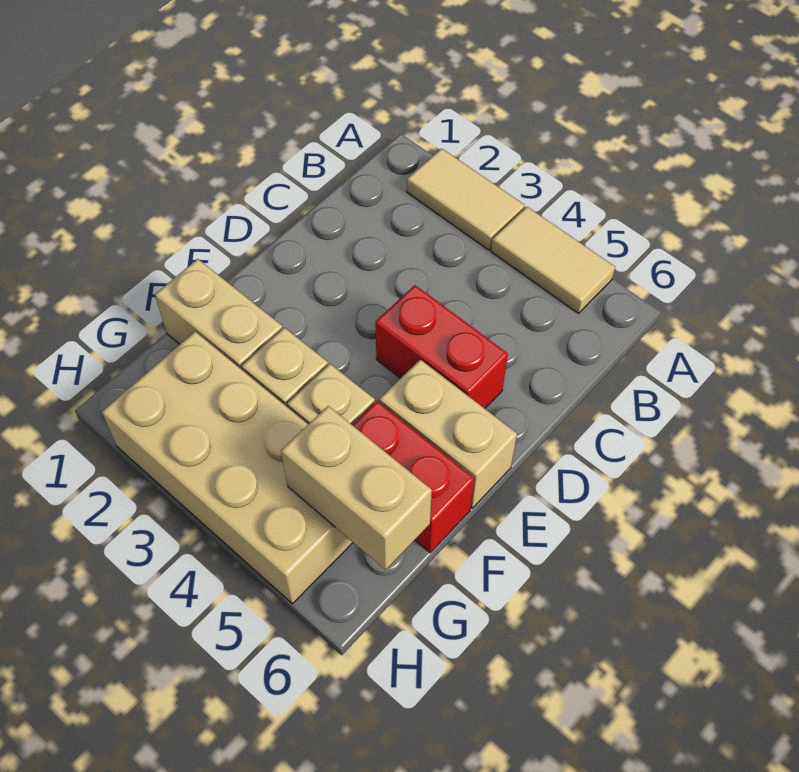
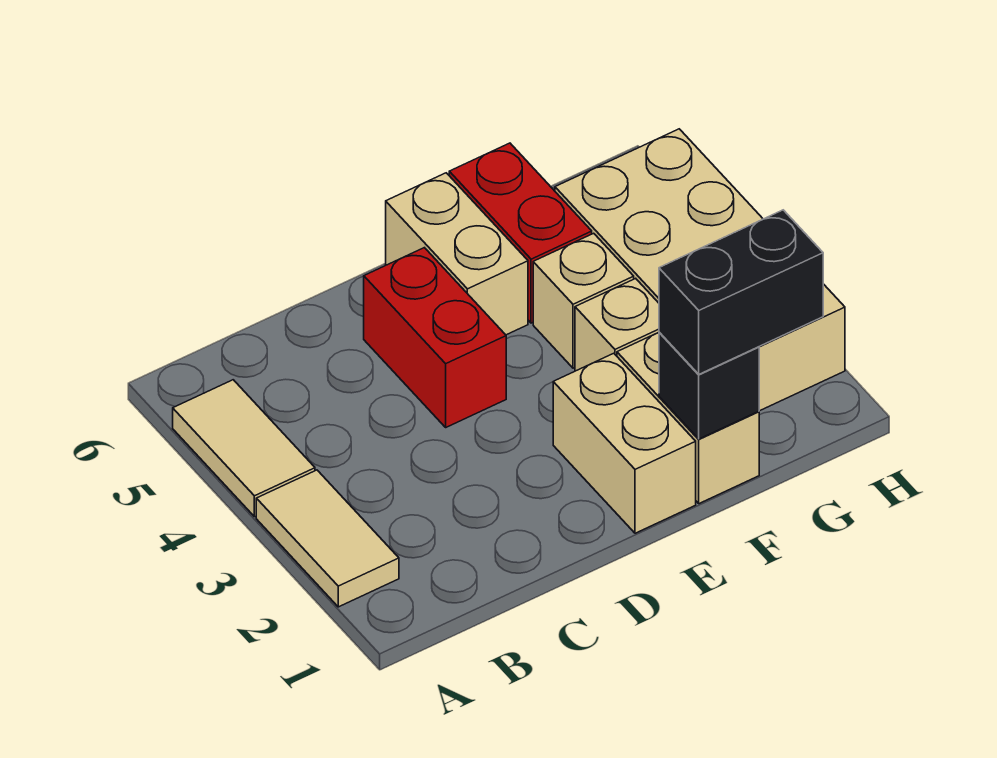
none -> black 1x1 brick [659,332,759,439]
none -> black 1x2 brick [659,210,823,374]
tan 1x2 brick [281,406,432,570] -> tan 1x2 brick moved to [553,353,696,533]

